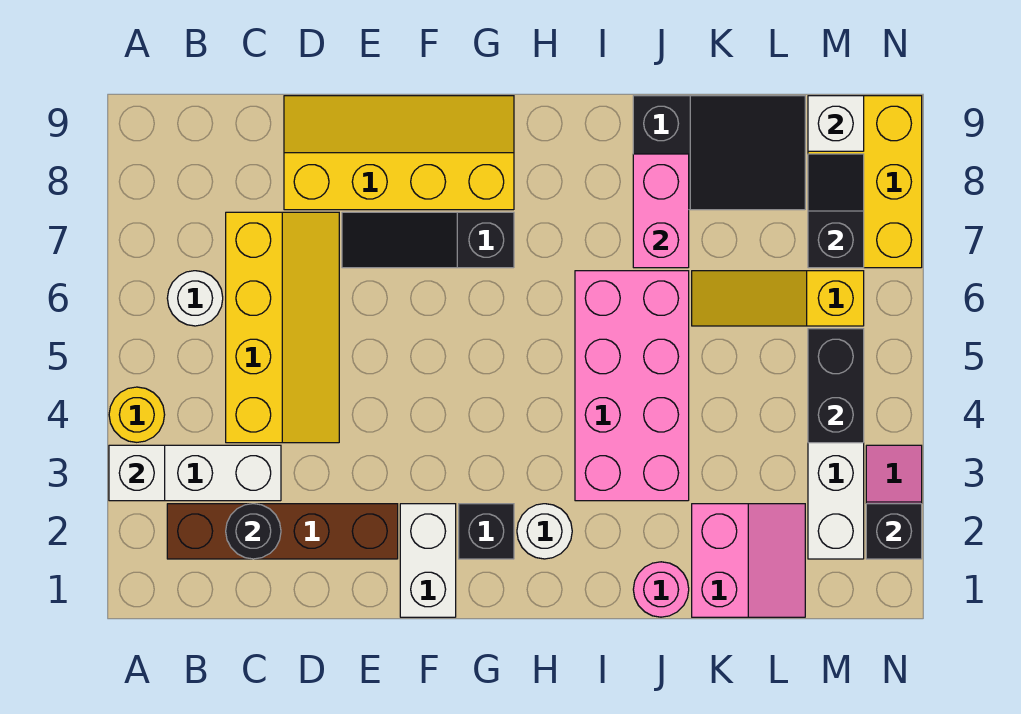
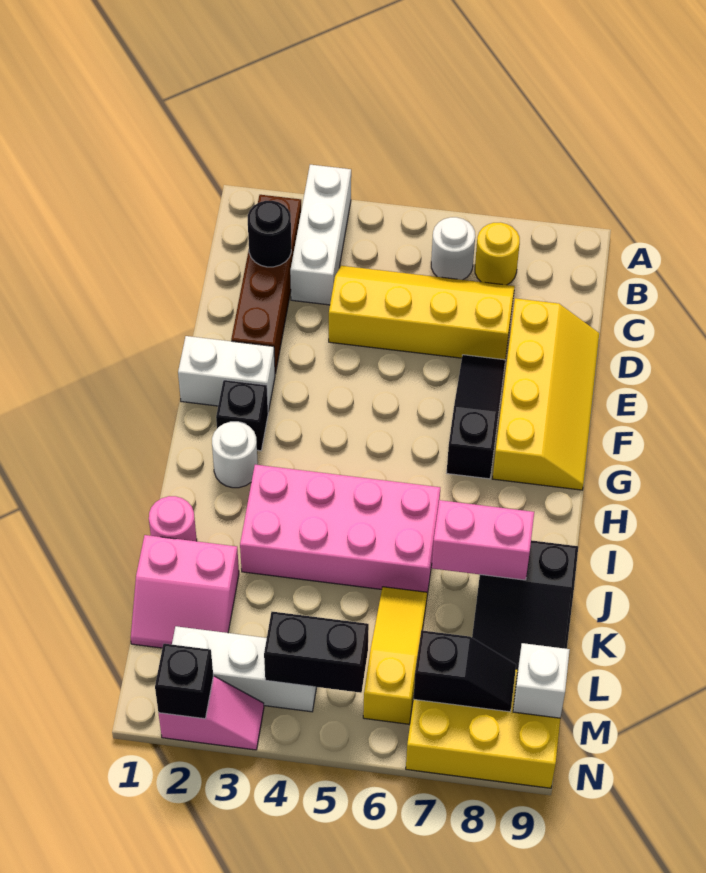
white 1x1 brick [109,445,165,501] -> none
yellow 1x1 round brick [109,387,165,442] -> yellow 1x1 round brick moved to [475,222,520,285]
yellow 2x4 slope [226,212,339,443] -> yellow 2x4 slope turned to [329,266,515,360]

